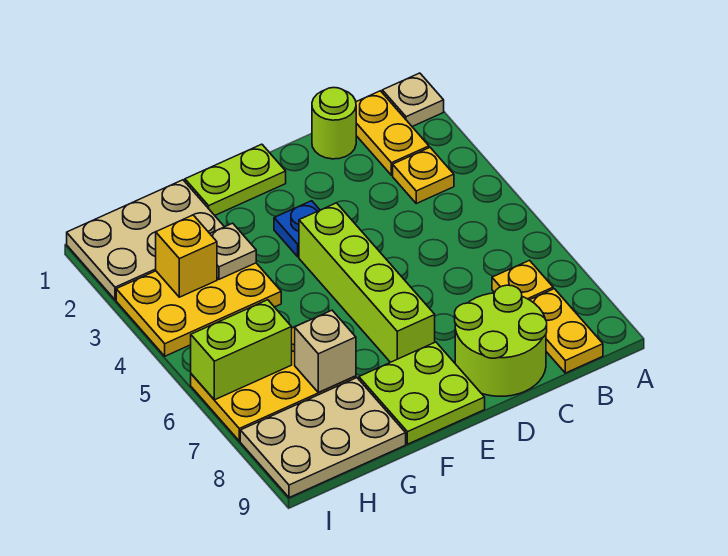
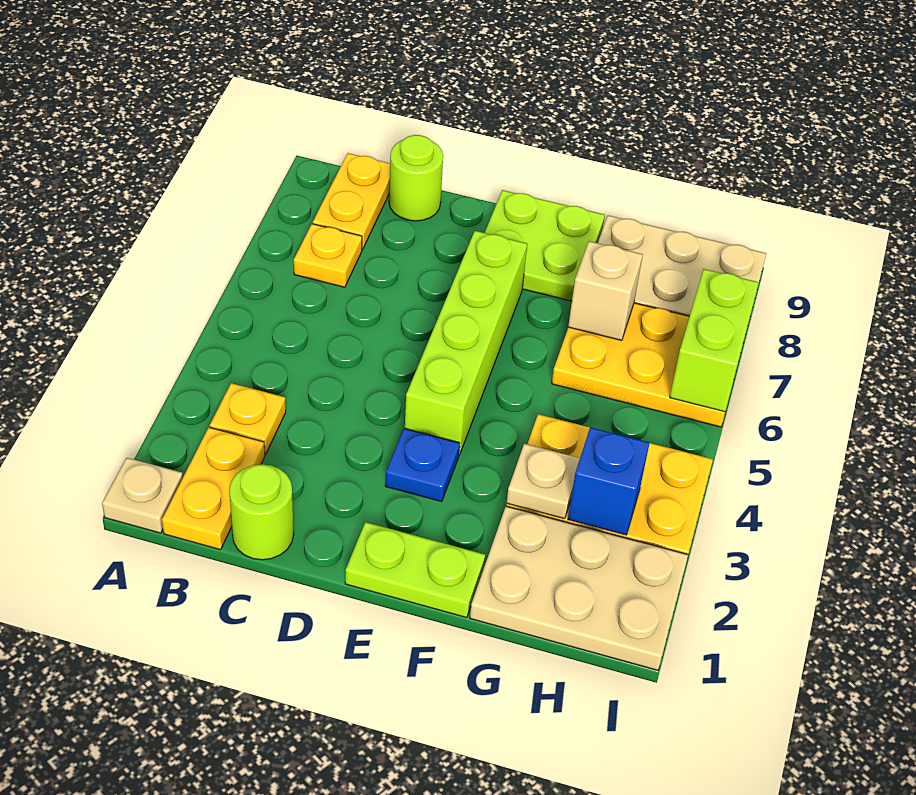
lime 2x2 round brick [455,285,547,396] -> lime 1x1 round brick [389,135,443,221]
yellow 1x1 brick [156,215,217,297] -> blue 1x1 brick [568,427,649,535]
lime 1x2 brick [191,300,292,400] -> lime 1x2 brick turned to [670,269,759,412]

